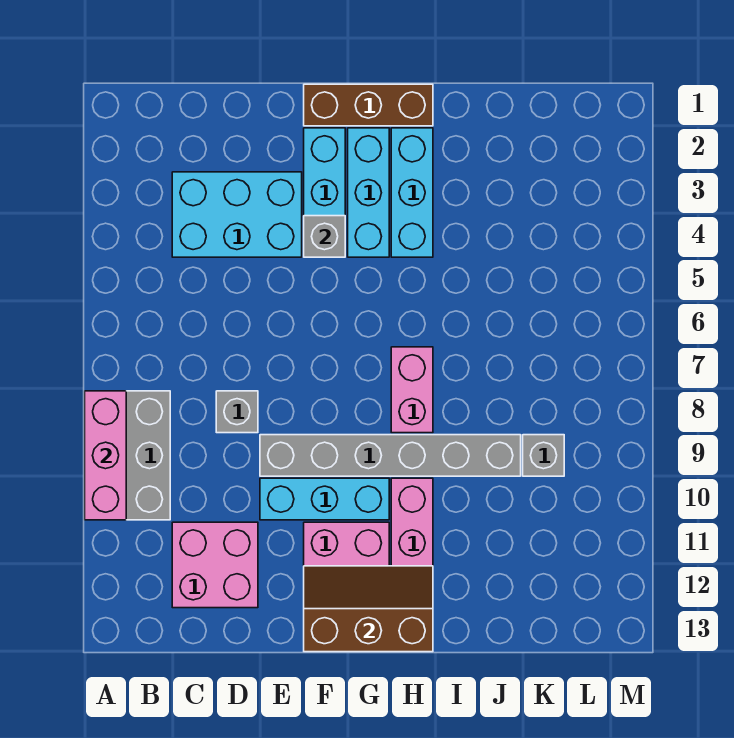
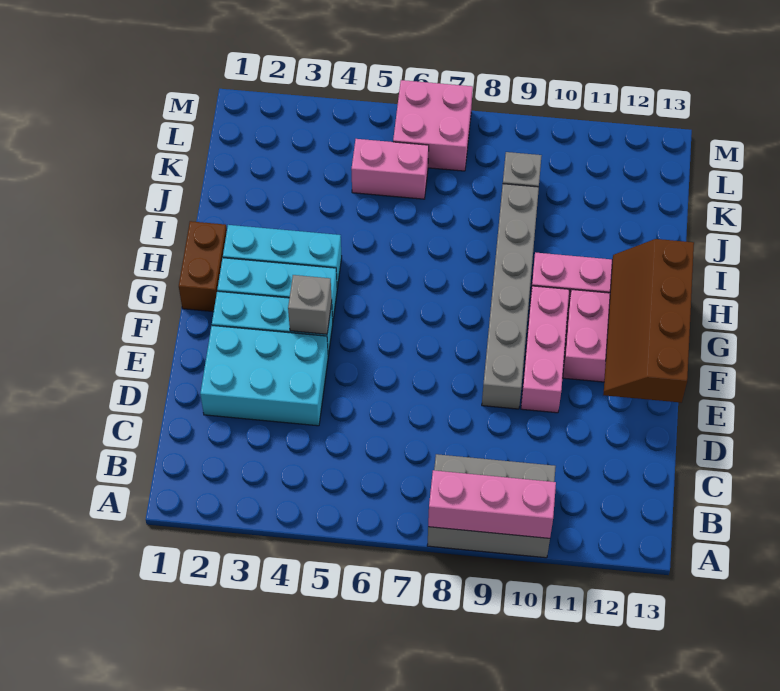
cyan 2x3 brick [172,172,302,257] -> cyan 2x3 brick turned to [200,326,328,426]
pink 2x2 brick [172,522,258,608] -> pink 2x2 brick moved to [393,80,473,171]
grey 1x1 brick [216,391,258,433] -> none
cyan 1x3 brick [260,478,389,520] -> pink 1x3 brick [521,286,569,413]
brown 1x3 brick [304,84,433,126] -> brown 1x2 brick [179,221,227,312]
brown 2x3 slope [304,566,433,652] -> brown 2x4 slope [603,239,694,403]
pink 1x2 brick [391,347,433,433] -> pink 1x2 brick moved to [351,139,429,199]

